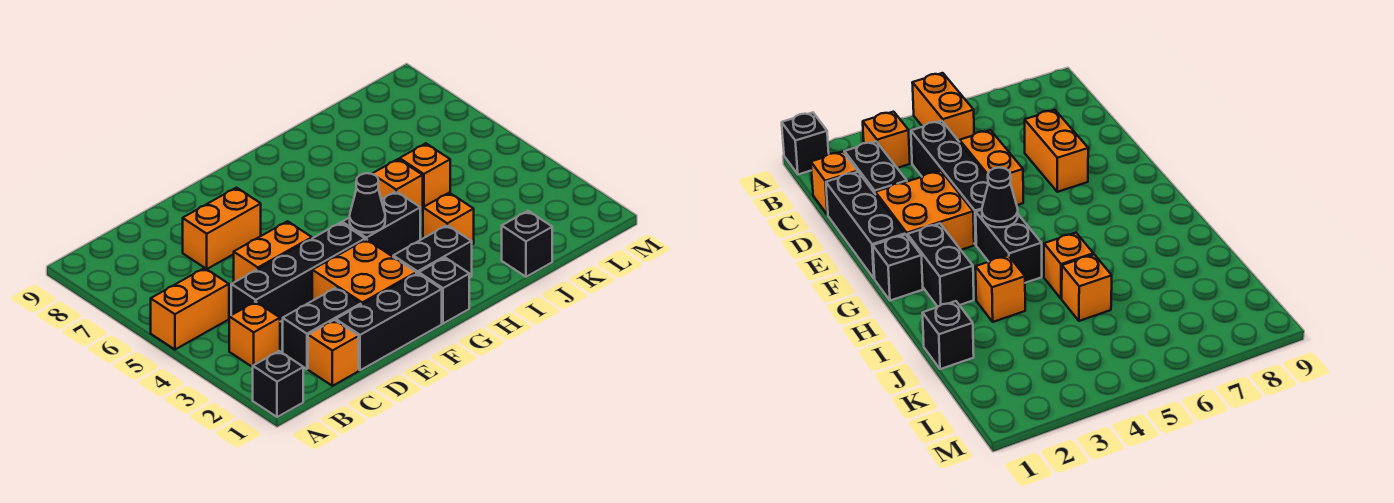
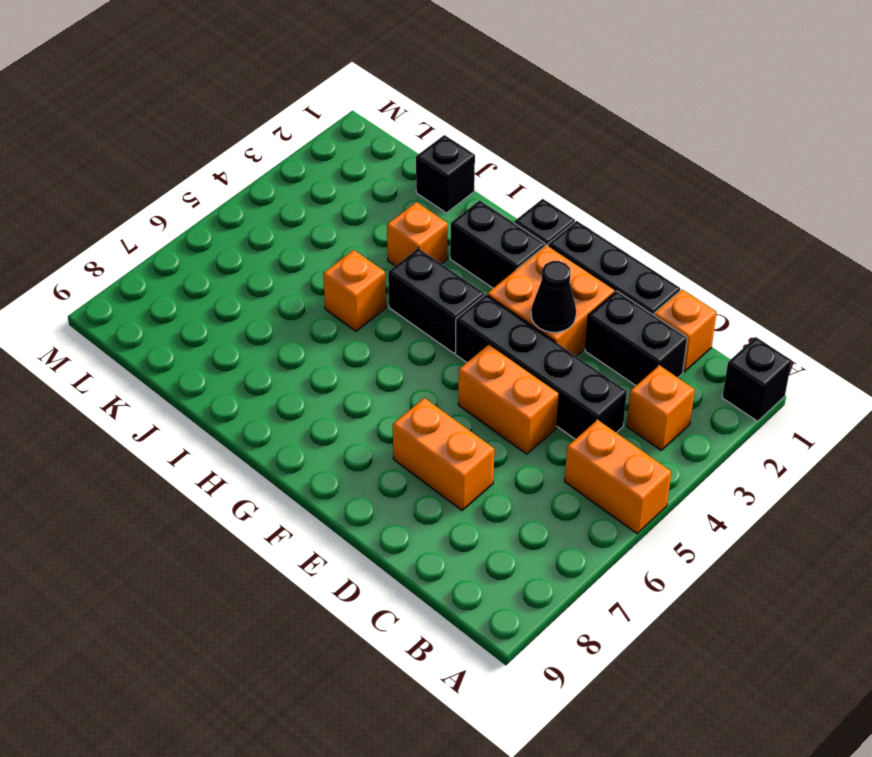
black 1x1 cone [350,173,385,233] -> black 1x1 cone moved to [531,261,576,332]
orange 1x1 brick [400,143,450,207] -> none

